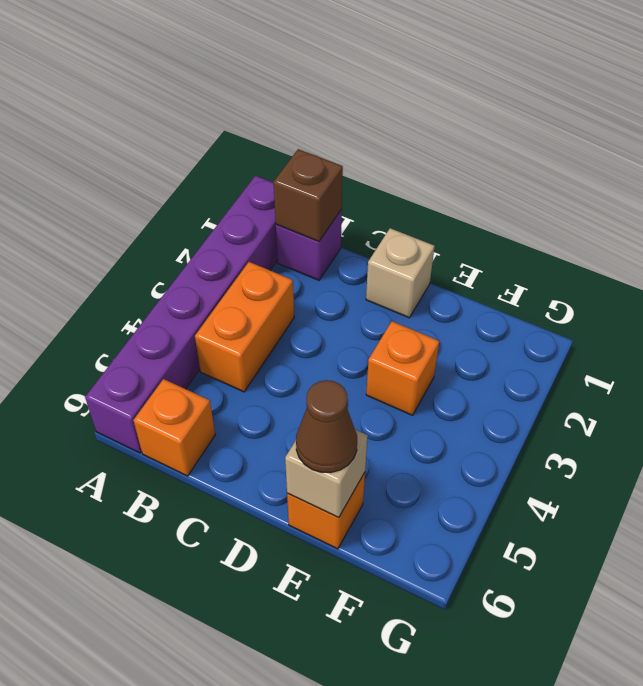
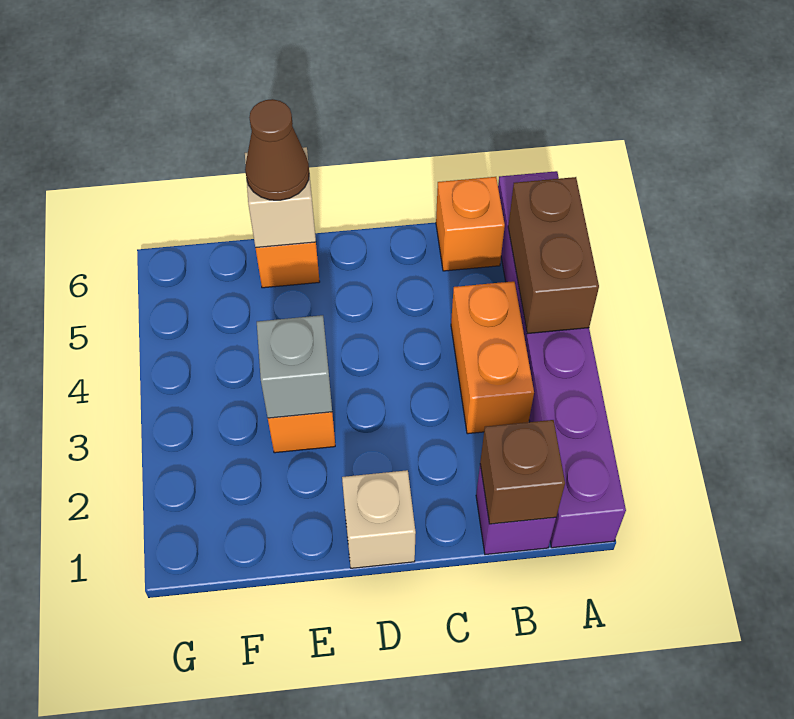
none -> brown 1x2 brick [508,177,599,334]
none -> grey 1x1 brick [257,315,332,418]

